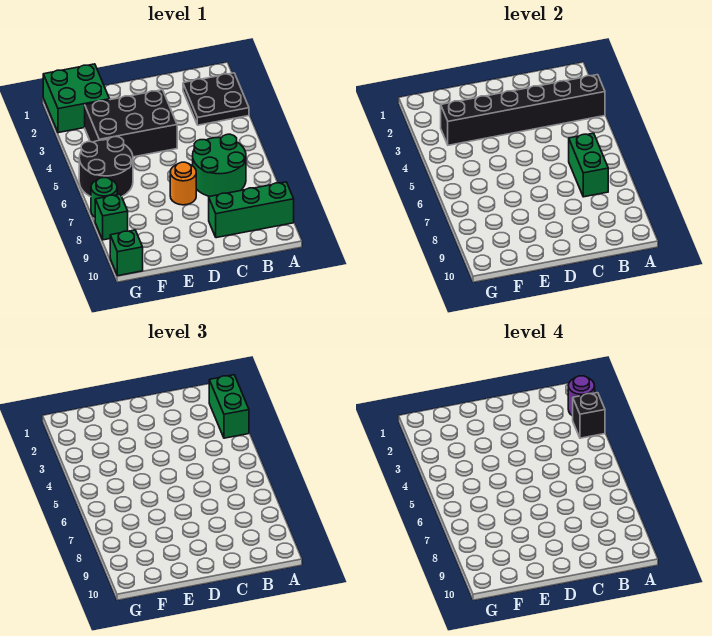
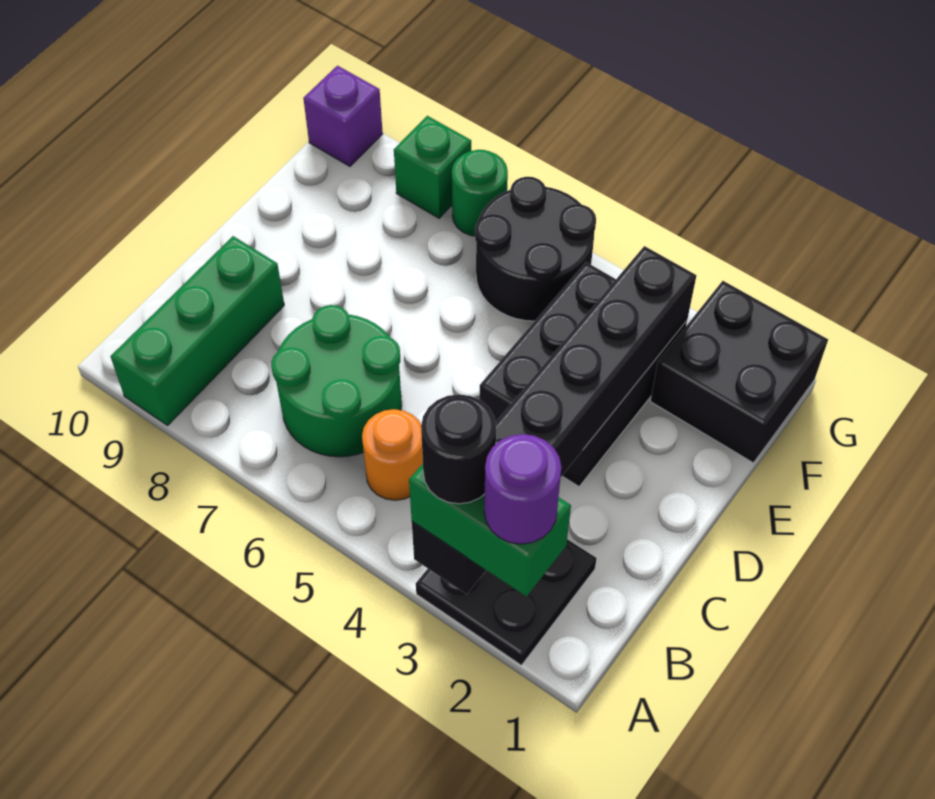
black 1x1 brick [573,393,605,438] -> black 1x1 round brick [421,394,496,504]
green 1x2 brick [569,133,608,197] -> none
orange 1x1 round brick [170,162,196,205] -> orange 1x1 round brick moved to [362,409,423,500]
green 2x2 brick [43,64,109,133] -> black 2x2 brick [650,281,828,463]
green 1x1 brick [110,230,143,276] -> purple 1x1 brick [303,66,383,166]

